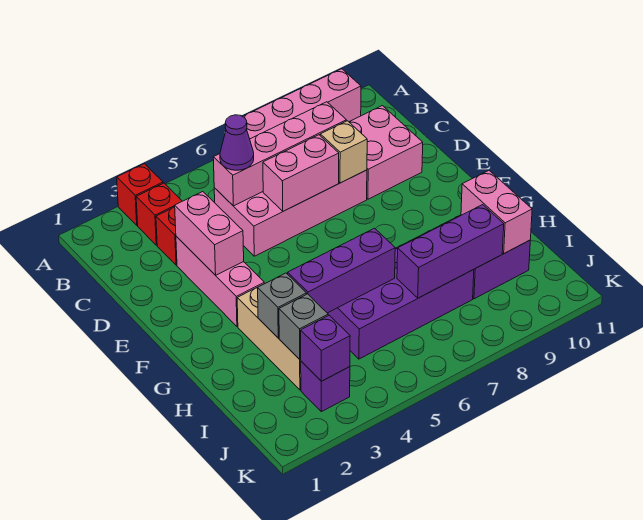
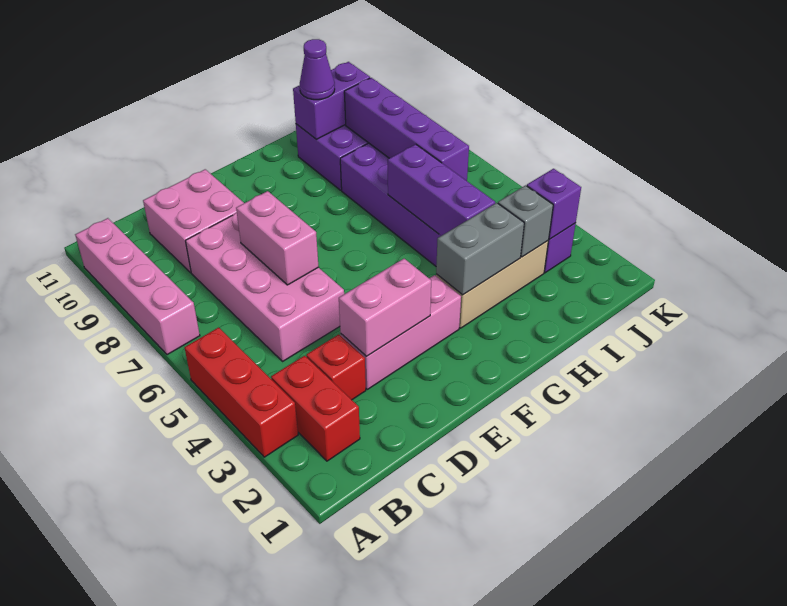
red 1x1 brick [117,164,163,225] -> red 1x3 brick [185,328,298,457]
red 1x1 brick [136,183,182,245] -> red 1x2 brick [271,356,360,461]
pink 1x4 brick [213,102,346,206] -> none
purple 1x1 cone [220,115,254,170] -> purple 1x1 cone moved to [300,39,335,100]
tan 1x1 brick [320,121,367,183] -> none
grey 1x1 brick [258,273,307,338] -> grey 1x2 brick [436,203,524,295]
pink 1x2 brick [461,171,532,253] -> purple 1x2 brick [293,62,370,139]
purple 1x3 brick [397,205,504,298] -> purple 1x4 brick [344,78,469,181]

